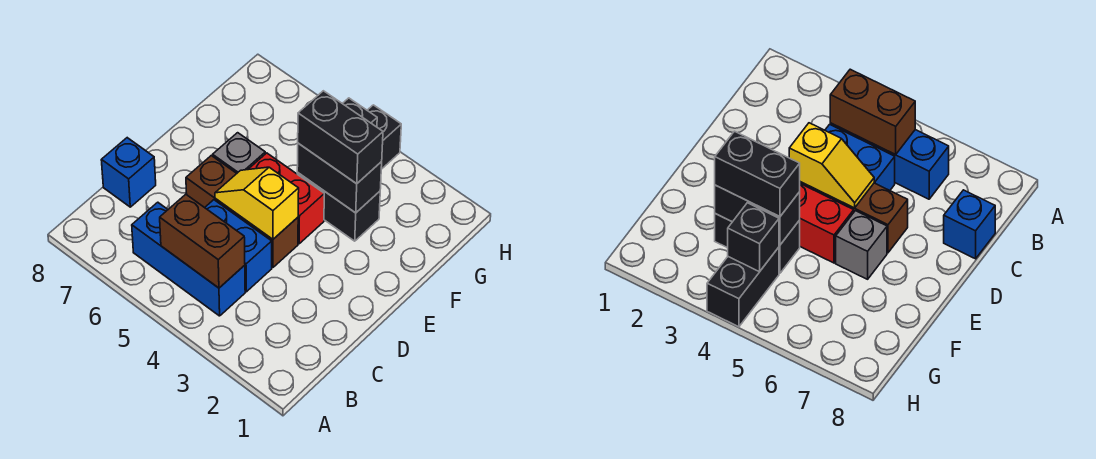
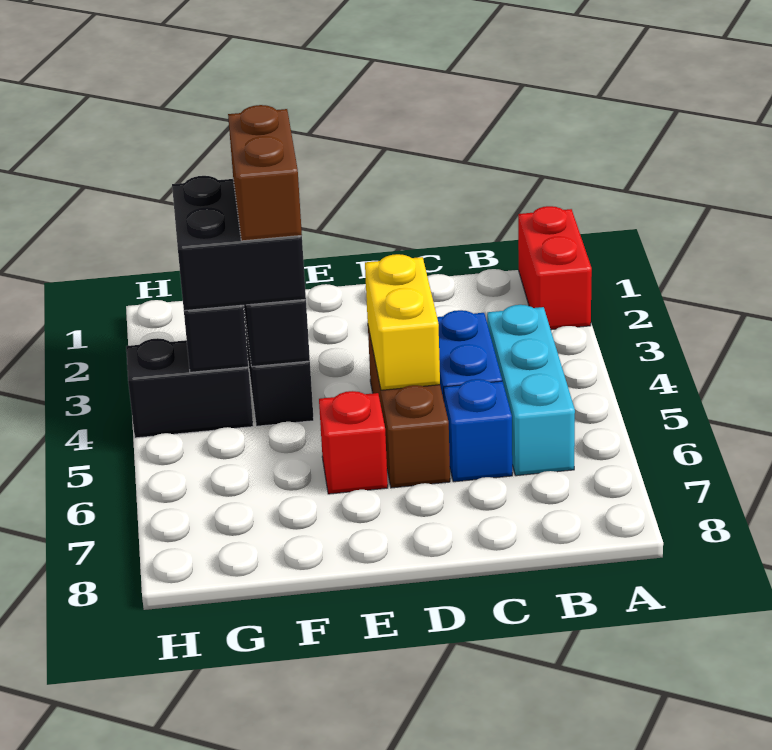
blue 1x3 brick [132,202,245,316] -> cyan 1x3 brick [487,305,575,476]
brown 1x2 brick [160,194,245,288] -> brown 1x2 brick moved to [228,105,302,241]
blue 1x1 brick [101,138,156,207] -> blue 1x1 brick moved to [444,379,512,482]
yellow 1x2 slope [215,167,299,239] -> yellow 1x2 brick [365,254,440,390]
red 1x2 brick [248,153,324,244] -> red 1x2 brick moved to [518,206,592,330]
grey 1x1 brick [213,133,265,173] -> red 1x1 brick [319,391,388,494]
black 1x2 brick [298,91,383,184] -> black 2x2 brick [172,176,306,311]

